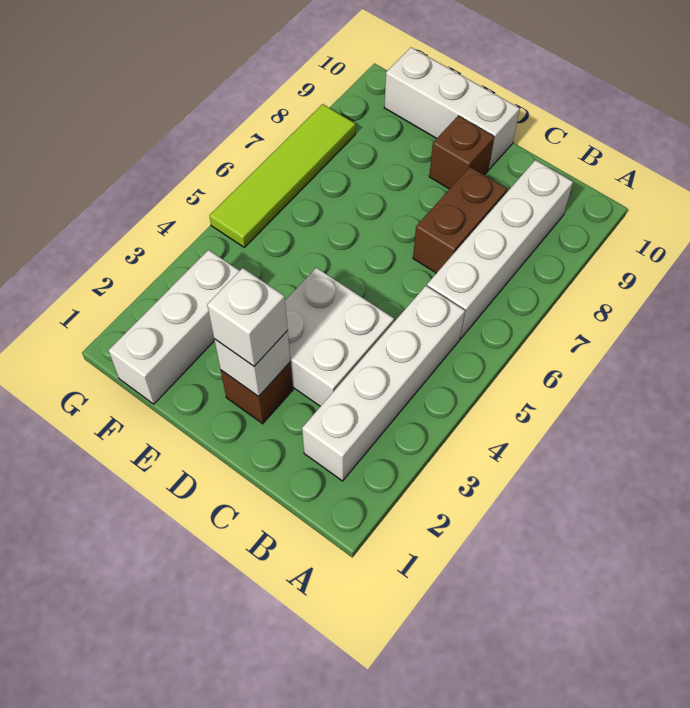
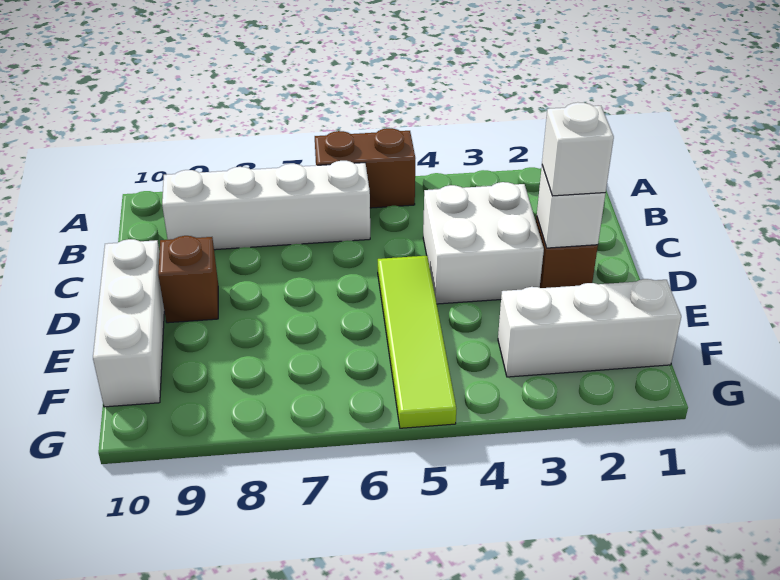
white 1x4 brick [302,286,465,481] -> none
brown 1x2 brick [413,167,507,273] -> brown 1x2 brick moved to [315,128,415,208]
lime 1x4 tile [209,104,356,247] -> lime 1x4 tile turned to [378,256,456,428]

